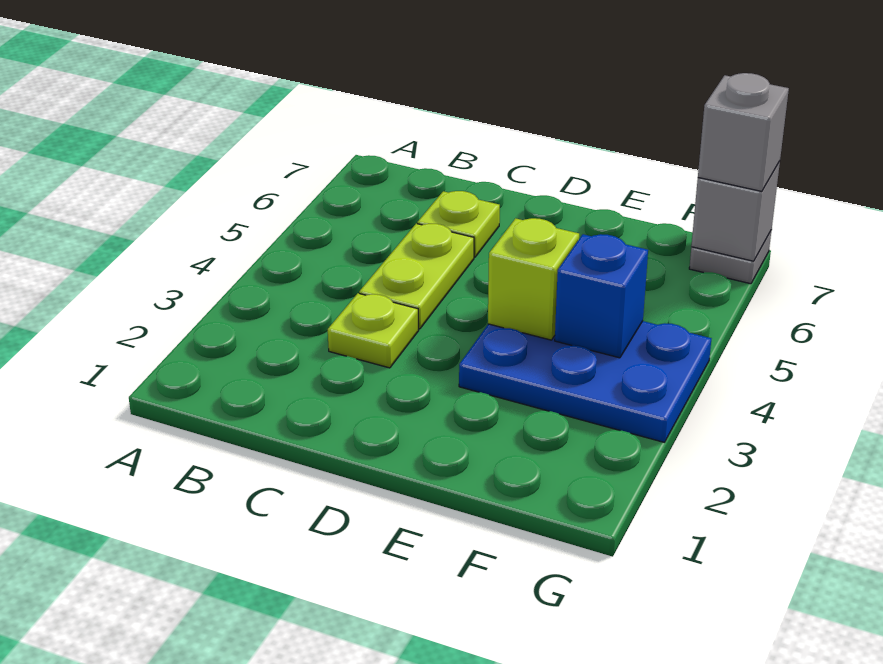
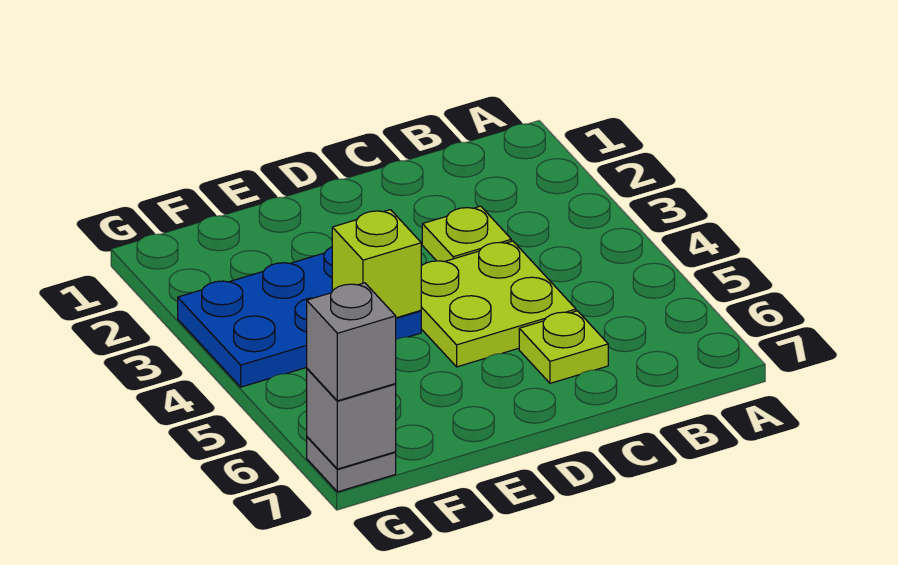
lime 1x2 plate [359,224,474,329] -> lime 2x2 plate [421,241,576,367]
blue 1x1 brick [555,234,648,358] -> none

